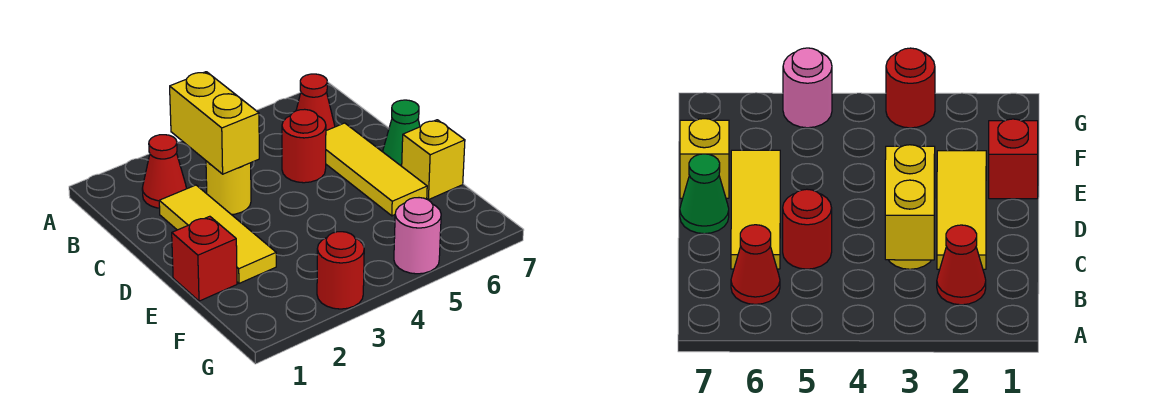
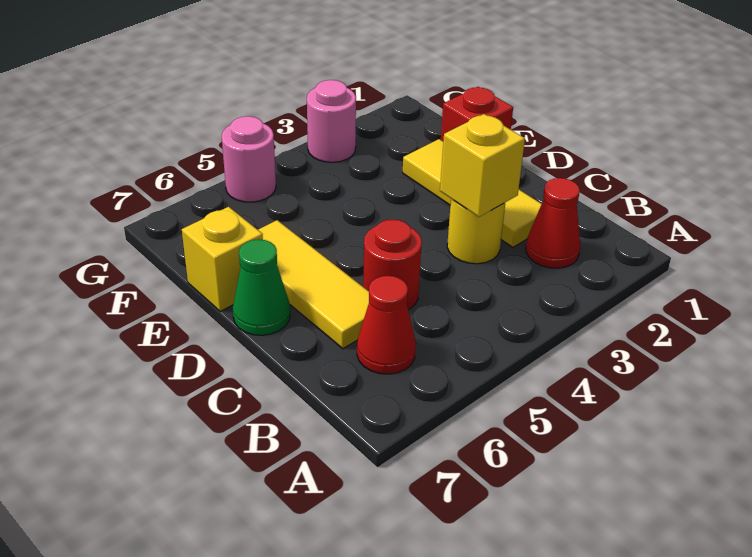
yellow 1x2 brick [170,72,259,174] -> yellow 1x1 brick [440,114,525,217]
red 1x1 round brick [317,232,364,309] -> pink 1x1 round brick [307,80,356,162]

